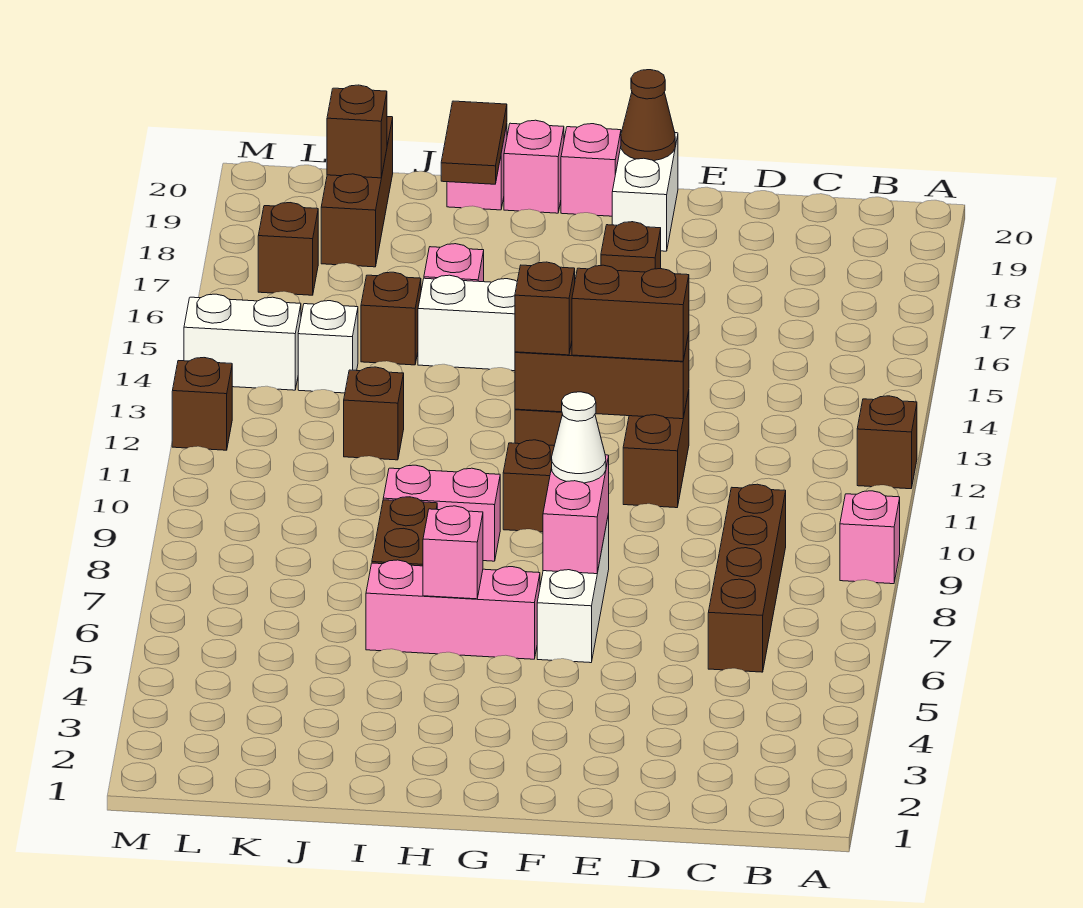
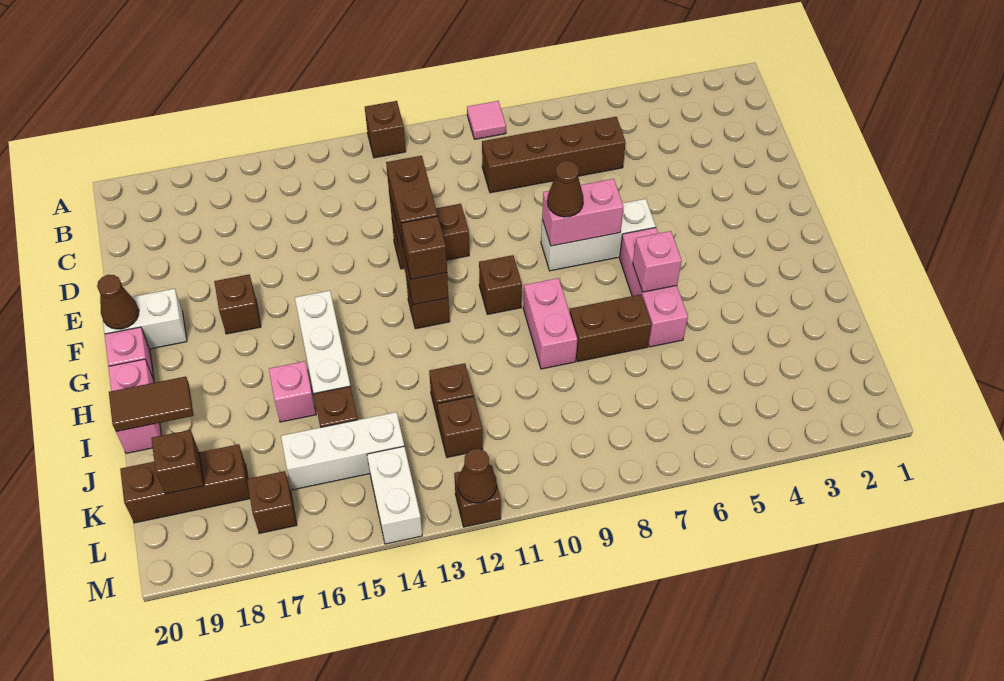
pink 1x1 brick [840,491,900,584] -> pink 1x1 tile [467,101,506,139]
white 1x1 cone [552,392,606,483] -> brown 1x1 cone [547,161,583,217]
none -> brown 1x1 brick [437,396,483,457]
white 1x1 brick [298,301,358,393] -> white 1x3 brick [281,412,404,490]
none -> brown 1x1 cone [458,449,497,503]

